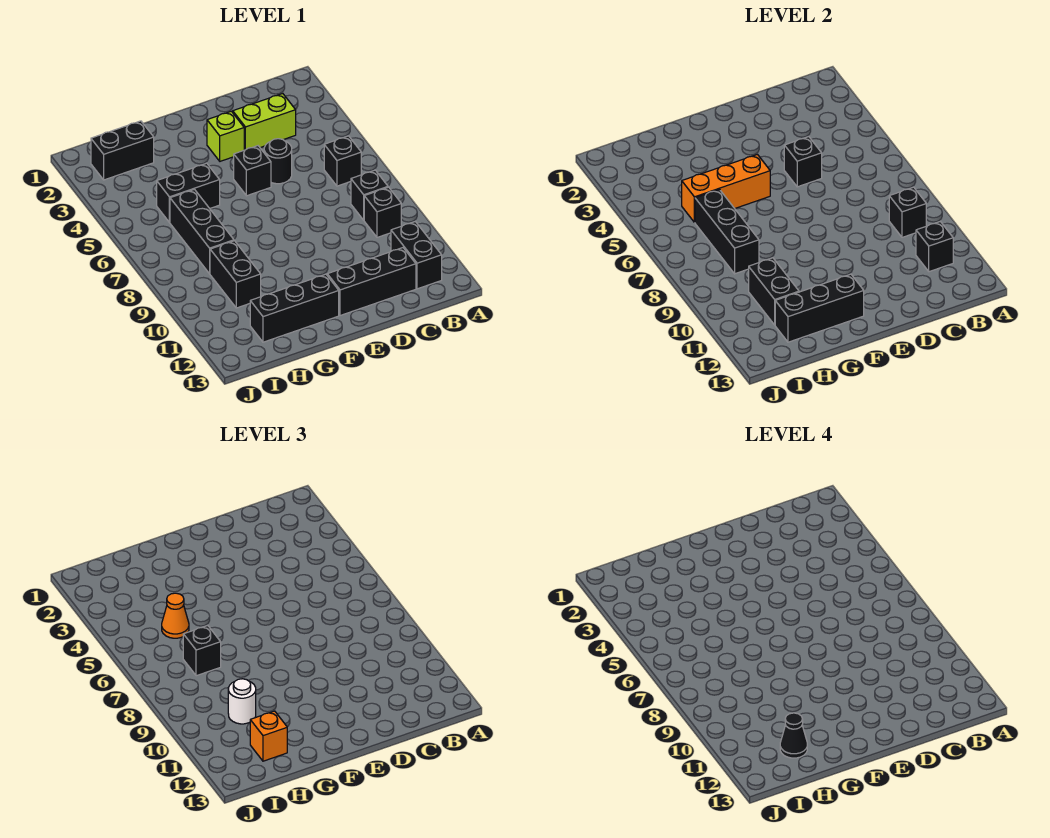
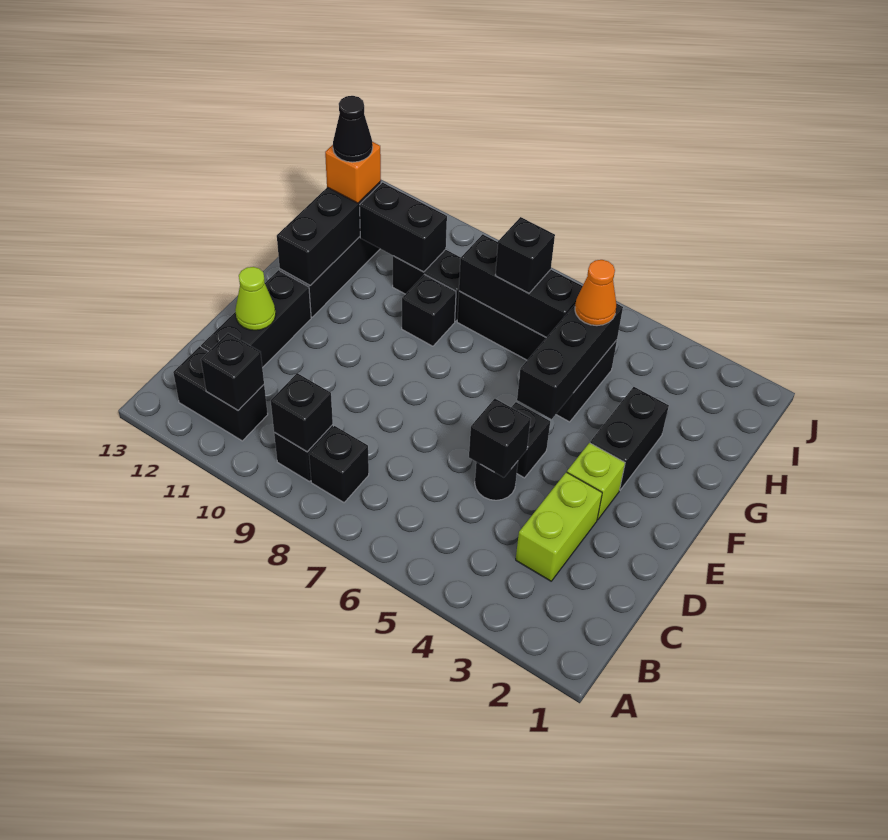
black 1x1 brick [324,136,361,186] -> black 1x1 brick moved to [402,275,456,346]
none -> lime 1x1 cone [235,267,276,330]
orange 1x3 brick [682,154,770,222] -> black 1x3 brick [517,303,623,419]
black 1x2 brick [91,121,154,180] -> black 1x2 brick moved to [590,387,669,490]
white 1x1 round brick [228,679,256,724] -> none

